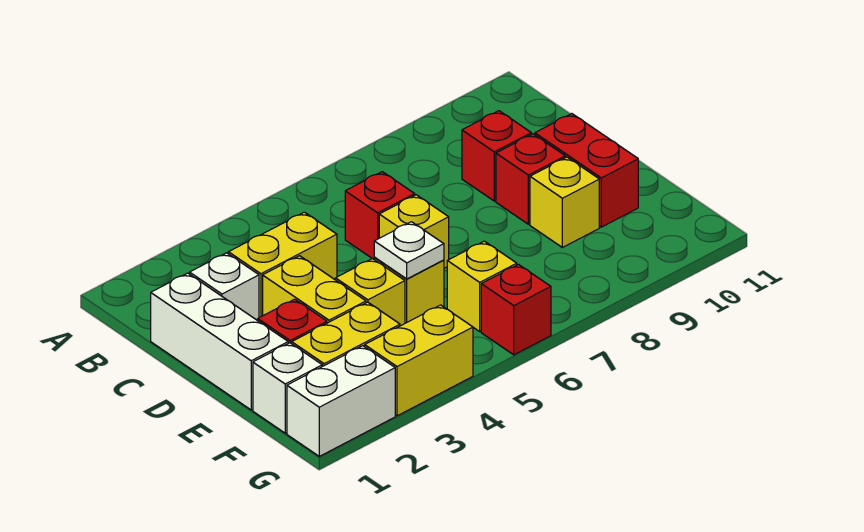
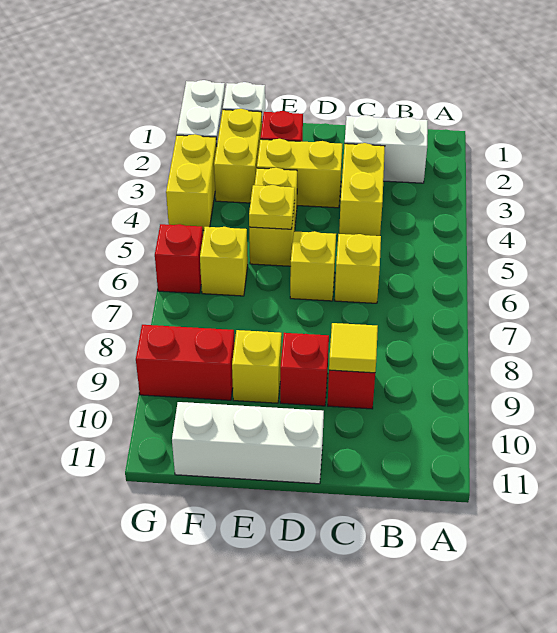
white 1x3 brick [151,273,288,410] -> white 1x3 brick moved to [172,402,324,484]
white 1x1 brick [190,253,259,321] -> white 1x2 brick [345,115,428,183]
red 1x1 brick [345,172,415,259] -> yellow 1x1 brick [335,234,381,303]
none -> yellow 1x1 tile [329,323,378,373]
red 1x2 brick [535,114,638,227] -> red 1x2 brick moved to [136,325,235,400]
white 1x1 plate [374,222,444,279] -> yellow 1x1 plate [249,185,295,229]

